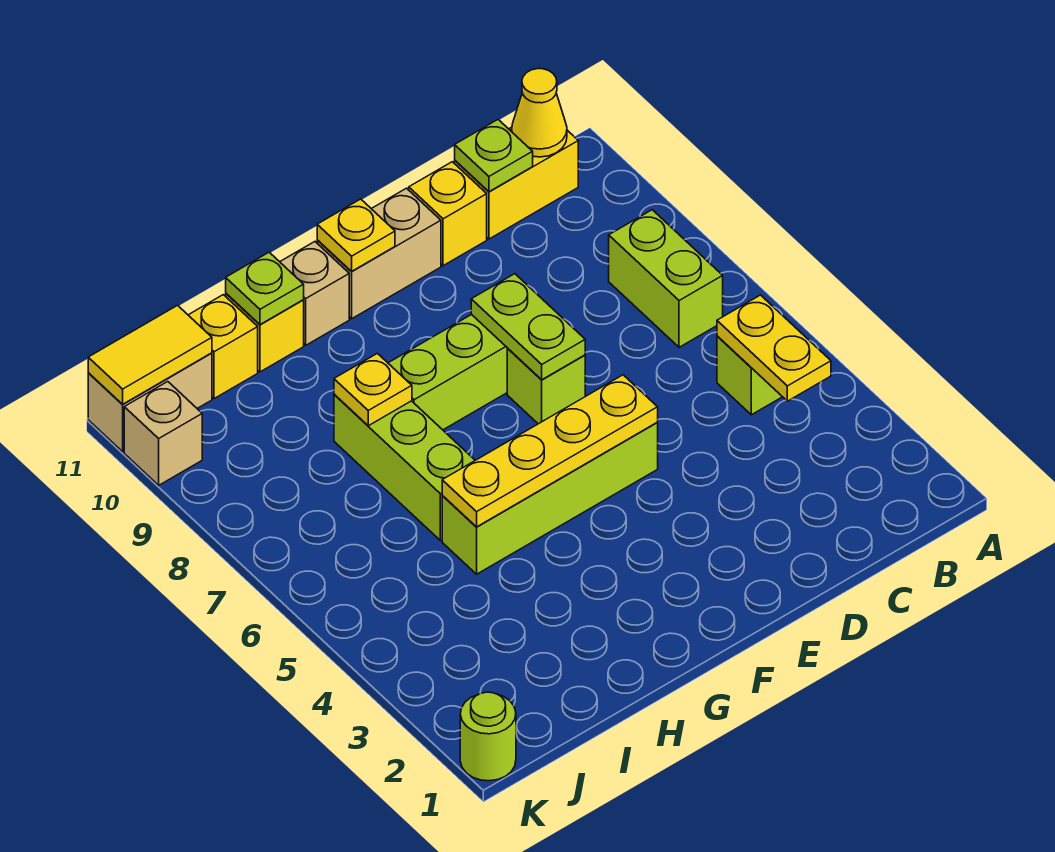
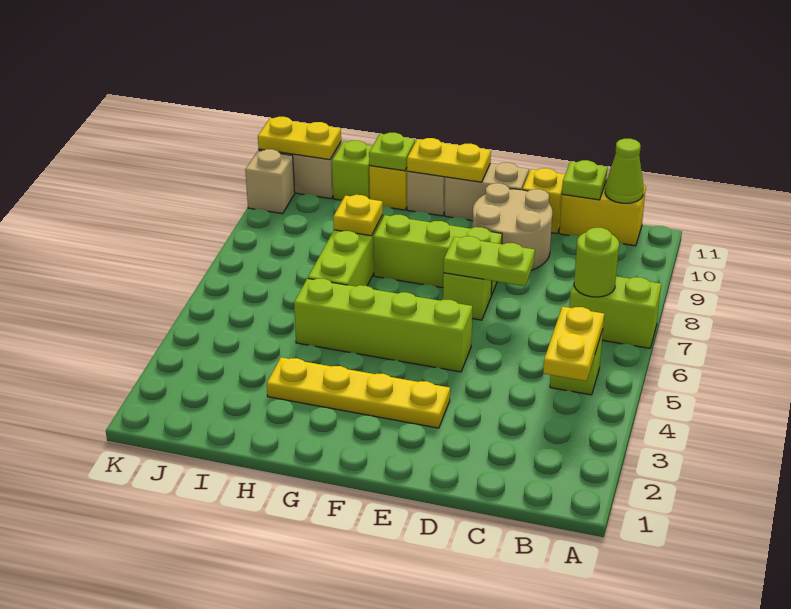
lime 1x2 brick [609,210,723,347] -> lime 1x2 brick turned to [569,276,661,348]
yellow 1x1 cone [512,69,567,157] -> lime 1x1 cone [605,139,644,203]
none -> tan 2x2 round brick [472,183,552,270]
yellow 1x4 plate [442,375,658,527] -> yellow 1x4 plate moved to [267,357,450,428]
lime 1x2 plate [471,274,585,380] -> lime 1x2 plate turned to [444,236,535,286]
yellow 1x1 plate [317,199,395,272] -> yellow 1x2 plate [407,138,491,182]
yellow 1x1 brick [189,295,258,399] -> lime 1x1 brick [332,141,372,200]
yellow 1x2 tile [88,305,212,404] -> yellow 1x2 plate [258,117,341,160]
lime 1x1 round brick [460,692,516,781] -> lime 1x1 round brick moved to [574,228,619,297]

